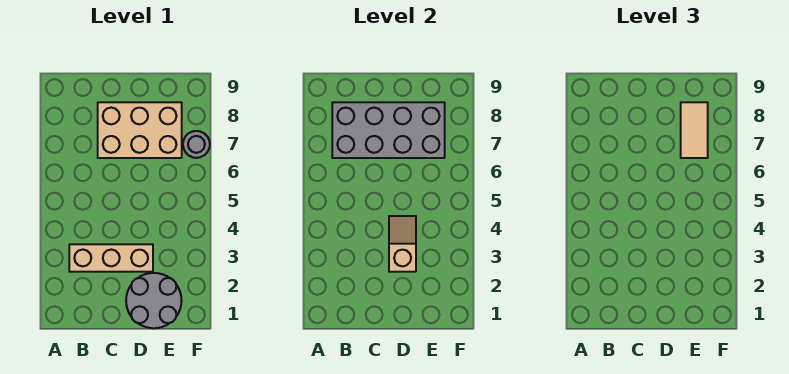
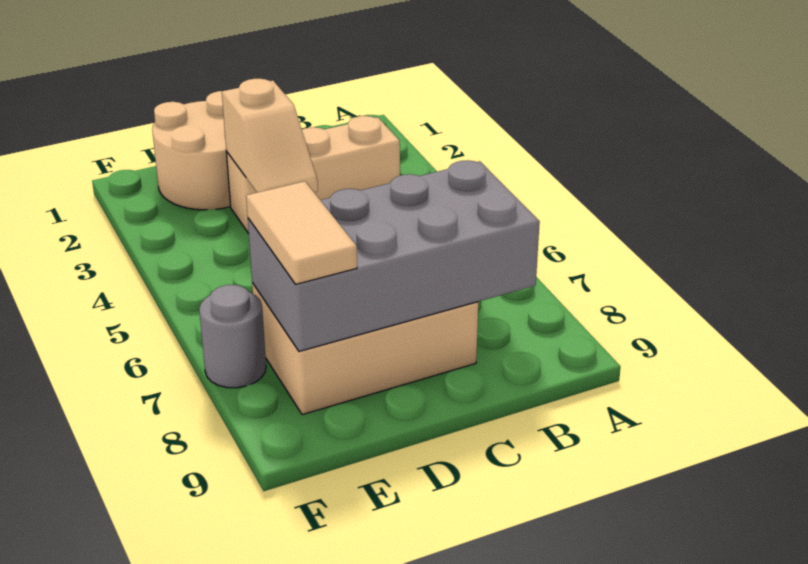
grey 2x2 round brick [126,273,182,328] -> tan 2x2 round brick [152,91,231,210]

